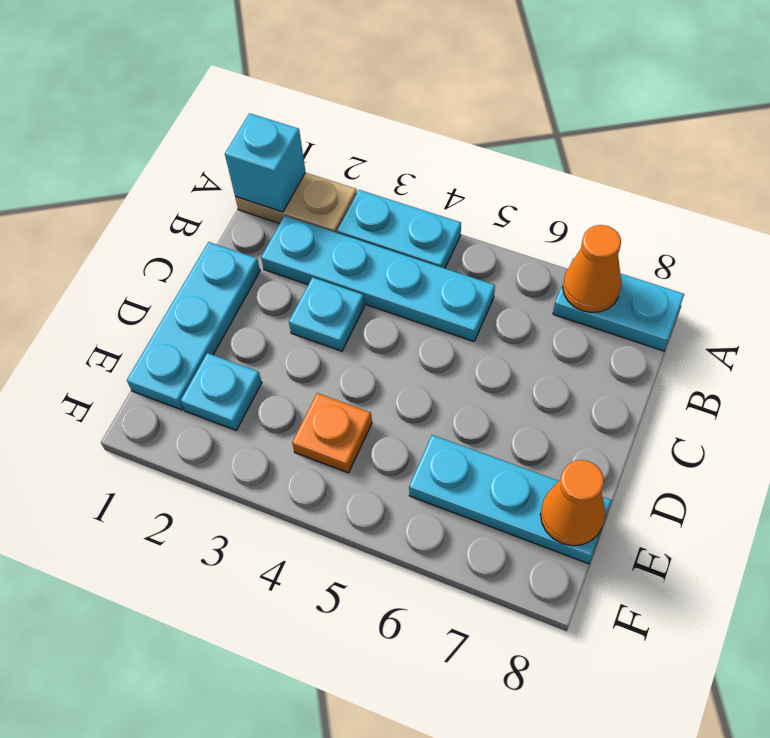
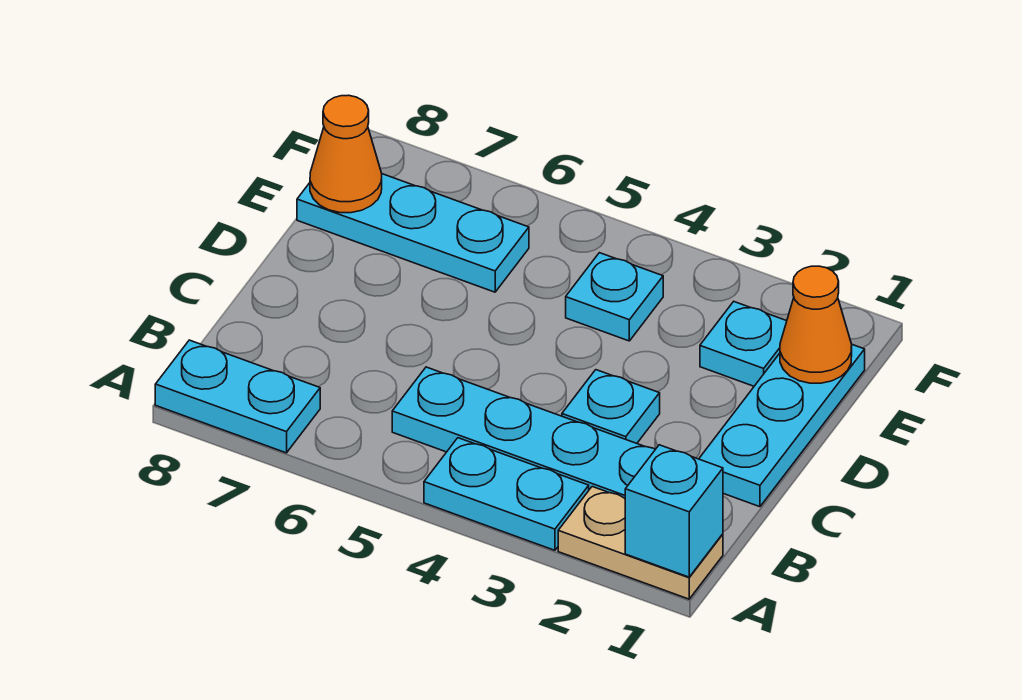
orange 1x1 cone [563,225,621,312] -> orange 1x1 cone moved to [780,266,852,383]
orange 1x1 plate [292,393,372,473] -> cyan 1x1 plate [566,253,663,341]

